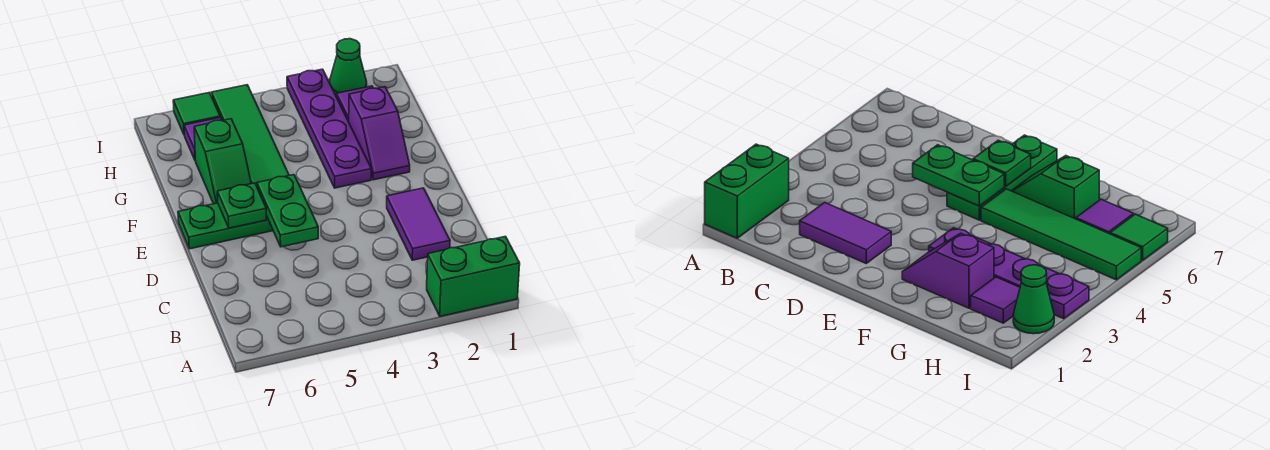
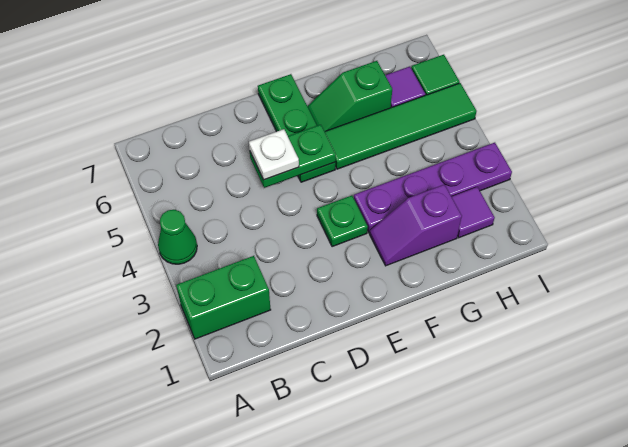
green 1x2 brick [427,236,520,316] -> green 1x2 brick turned to [176,256,271,339]
purple 1x2 tile [387,188,450,260] -> none
none -> white 1x1 plate [249,129,299,180]
green 1x1 plate [217,183,267,228] -> green 1x1 plate moved to [317,196,368,247]
green 1x1 cone [329,39,367,97] -> green 1x1 cone moved to [158,210,197,264]

